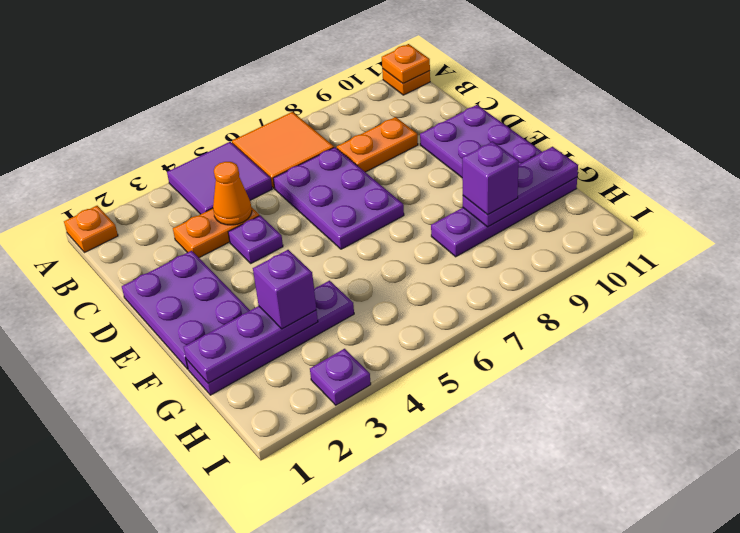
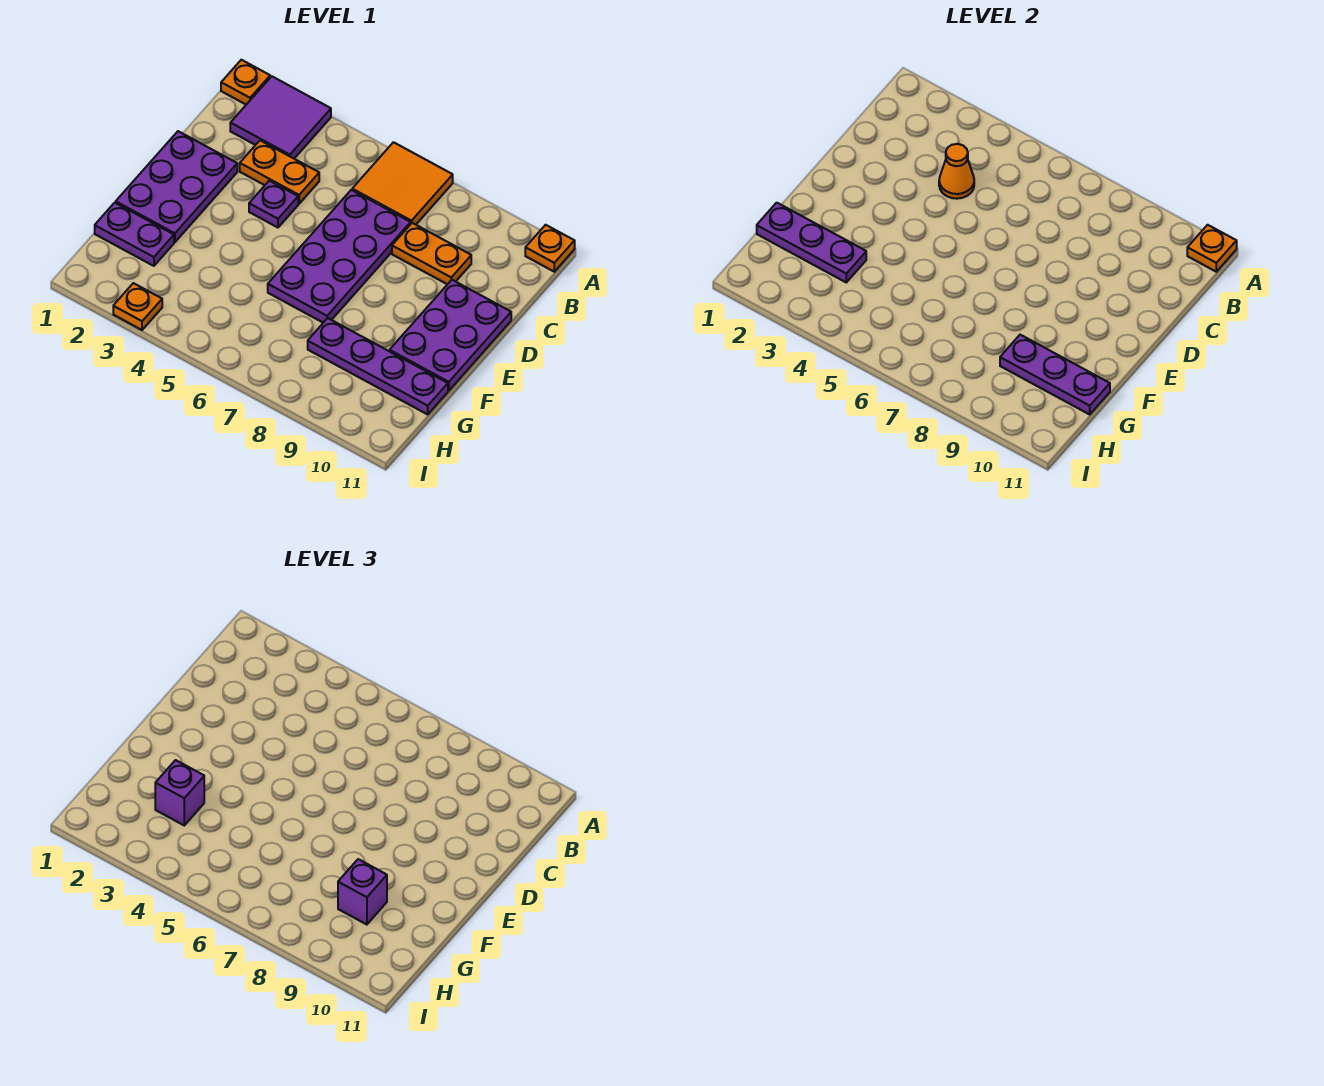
purple 2x2 tile [167,142,272,214] -> purple 2x2 tile moved to [230,76,331,159]
purple 2x3 plate [273,147,404,249] -> purple 2x4 plate [268,190,411,323]
purple 1x4 plate [186,281,354,395] -> purple 1x2 plate [95,203,174,266]
purple 1x1 plate [310,349,371,405] -> orange 1x1 plate [113,283,162,330]

